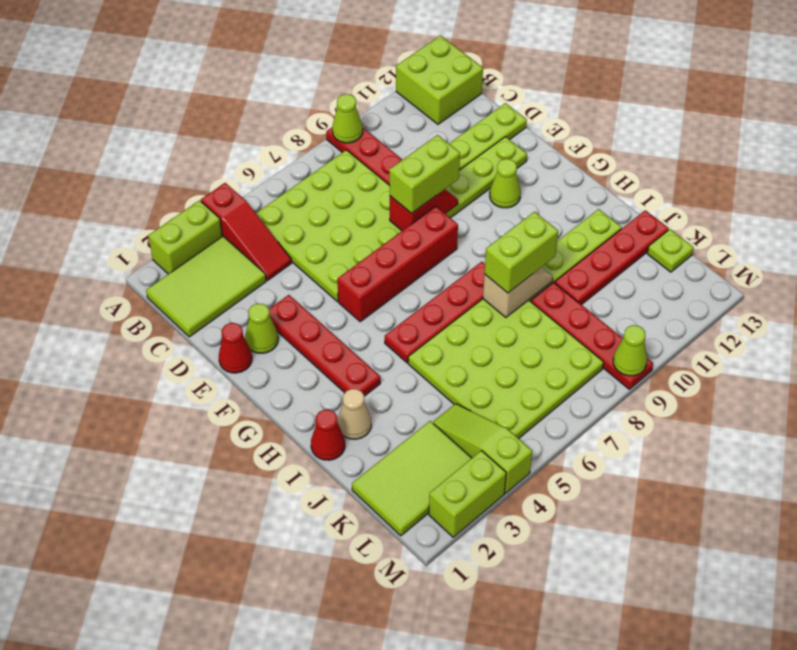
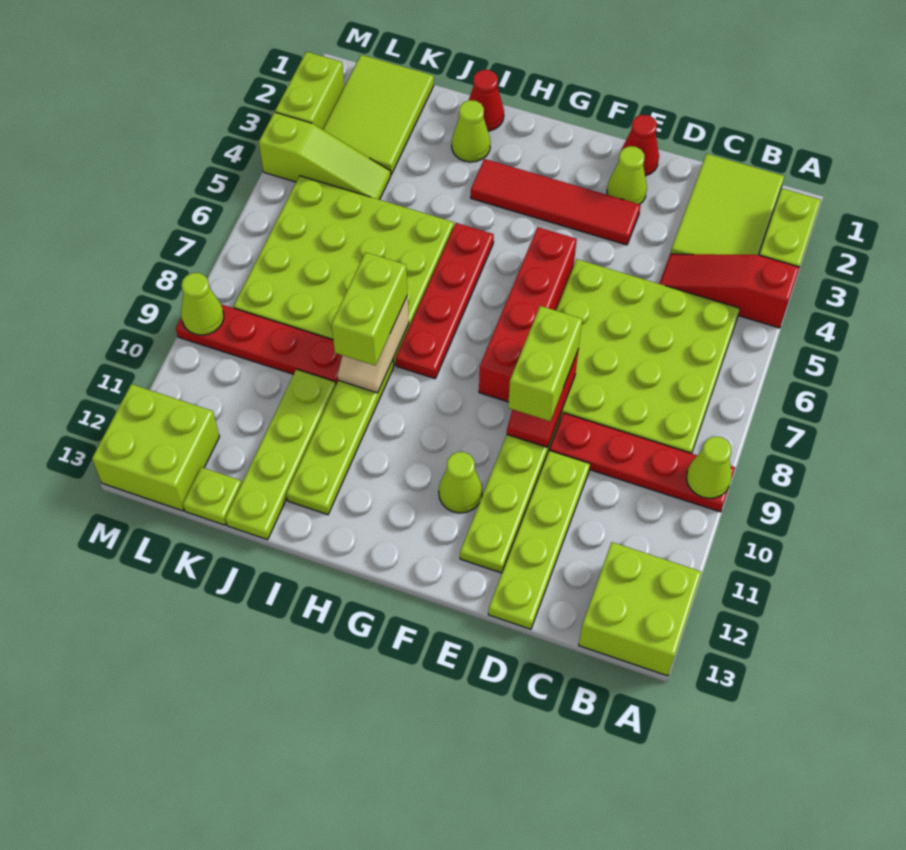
red 1x4 plate [269,295,380,396] -> red 1x4 tile [471,159,640,245]
tan 1x1 cone [338,389,371,439] -> lime 1x1 cone [452,100,491,162]
red 1x4 plate [555,210,669,305] -> lime 1x4 plate [225,369,336,540]
none -> lime 2x2 brick [92,384,219,511]

